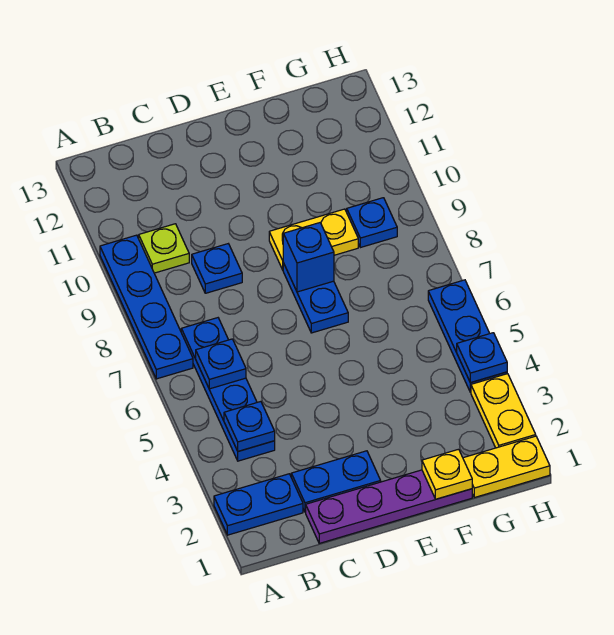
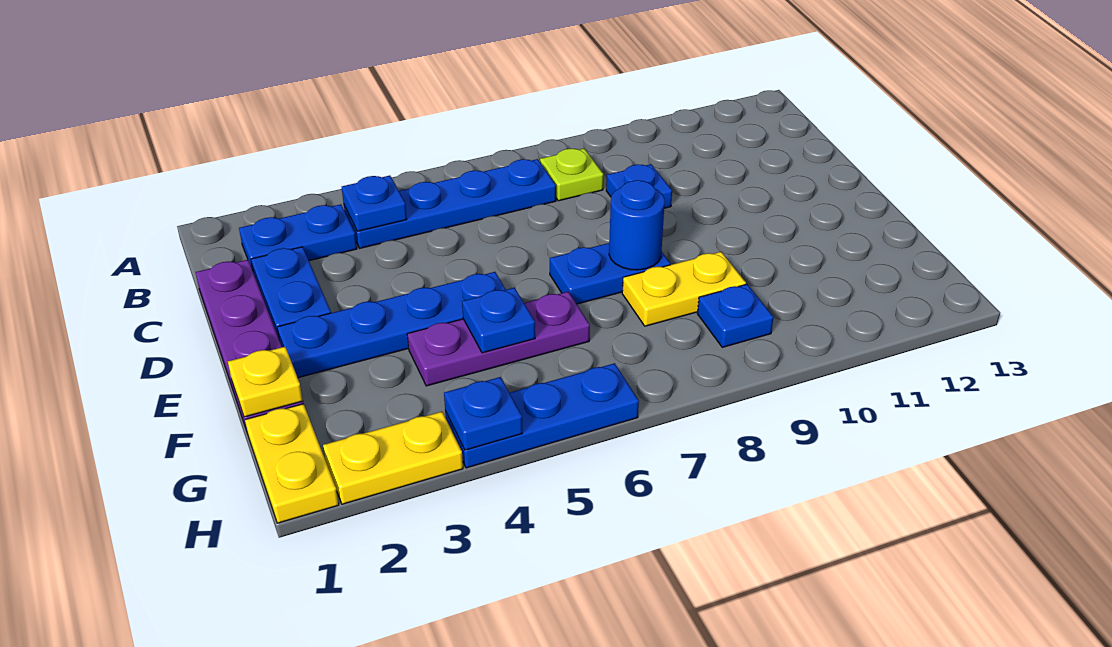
blue 1x2 plate [214,474,303,535] -> blue 1x2 plate turned to [239,204,357,270]
blue 1x4 plate [100,235,193,379] -> blue 1x4 plate moved to [277,272,506,378]
blue 1x1 plate [196,339,246,389] -> blue 1x1 plate moved to [462,288,535,353]
lime 1x1 plate [139,224,189,273] -> lime 1x1 plate moved to [540,148,603,201]
blue 1x1 brick [283,223,334,292] -> blue 1x1 round brick [609,180,665,270]
yellow 1x2 plate [269,209,358,270] -> yellow 1x2 plate turned to [622,252,746,326]
none -> purple 1x3 plate [407,292,590,386]

